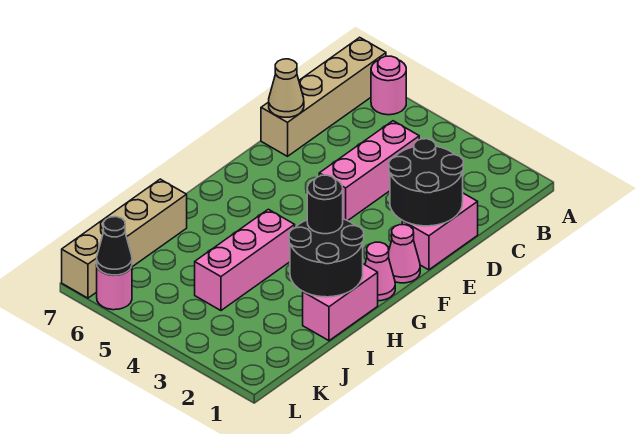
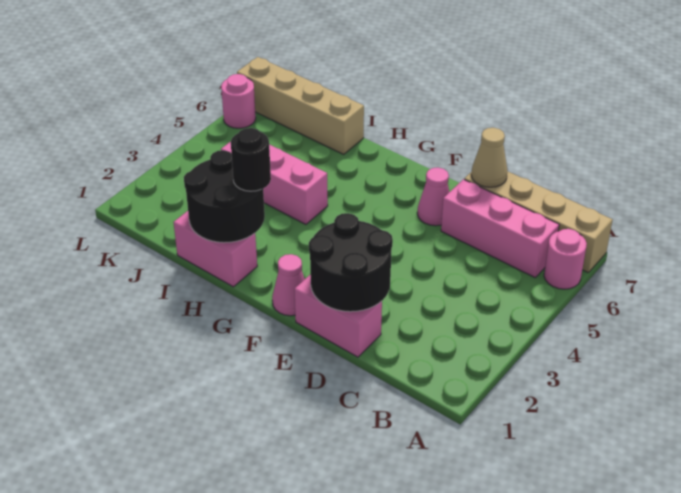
pink 1x3 brick [319,121,419,221] -> pink 1x3 brick moved to [441,179,559,277]
pink 1x1 cone [365,242,395,301] -> pink 1x1 cone moved to [417,168,449,226]
black 1x1 cone [97,217,132,275] -> none

